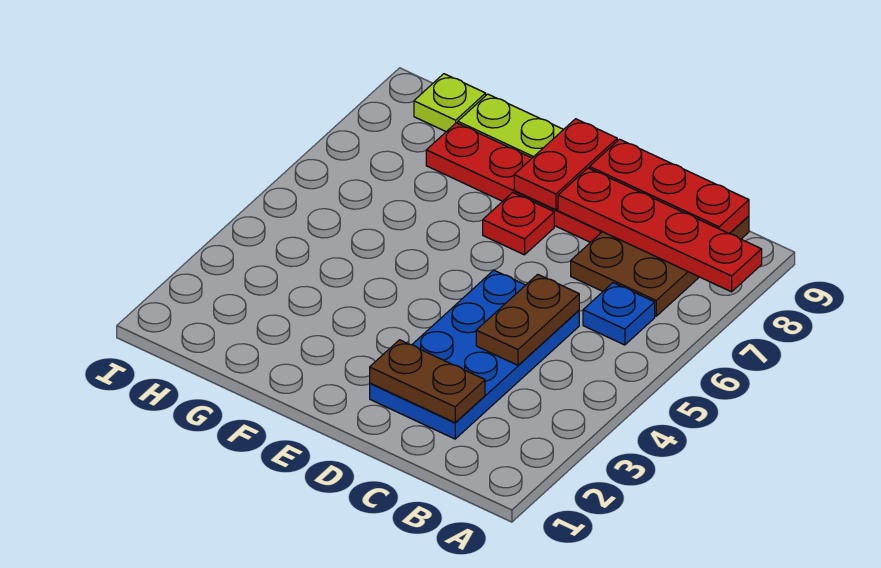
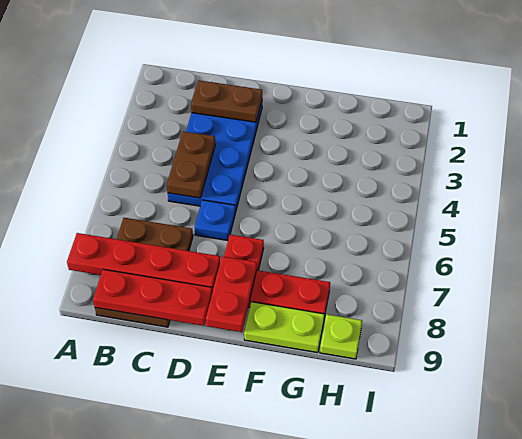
blue 1x1 plate [583,283,655,345] -> blue 1x1 plate moved to [194,200,236,240]

